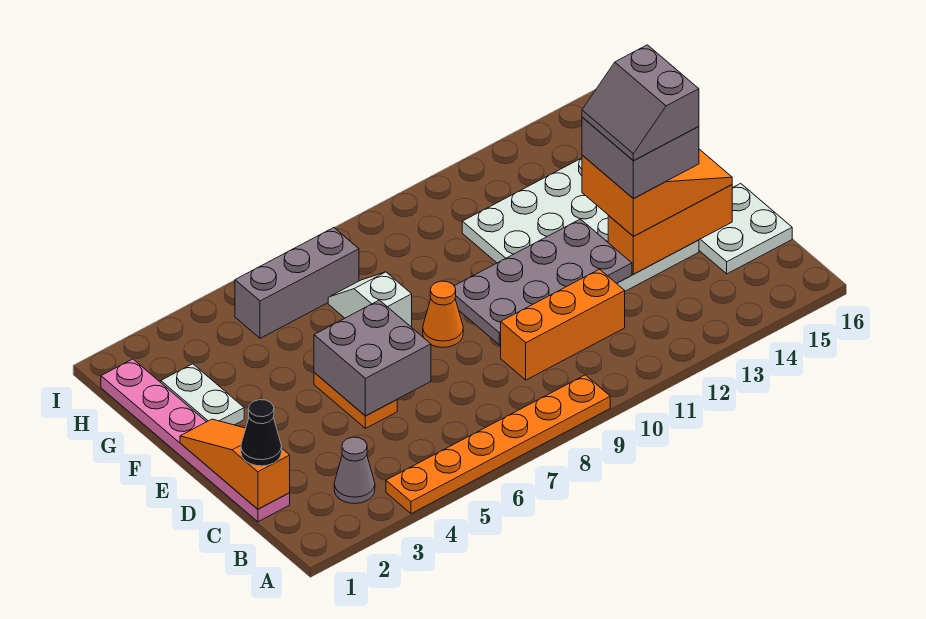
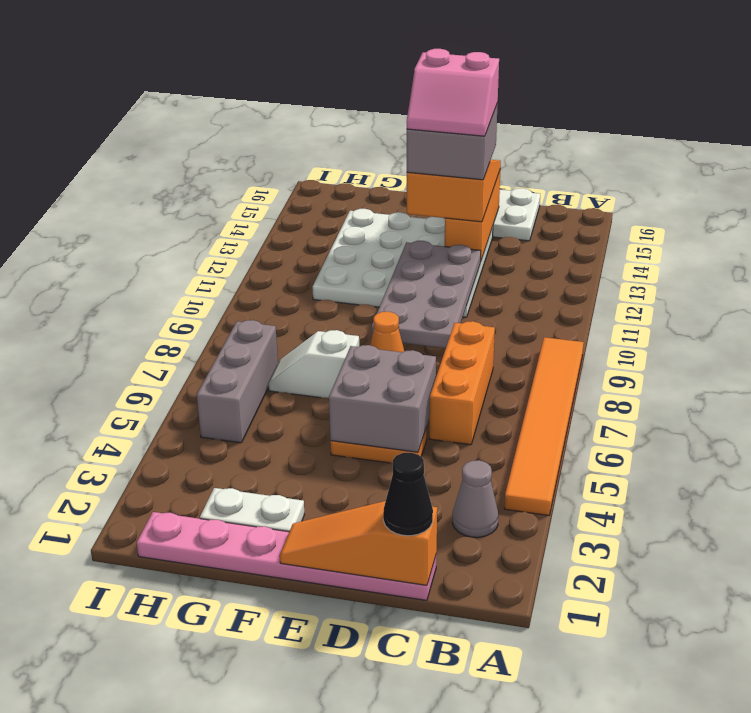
orange 1x6 plate [386,375,610,514] -> orange 1x6 tile [504,337,584,515]
orange 1x3 brick [501,269,625,380] -> orange 1x3 brick moved to [429,321,495,445]
grey 2x2 slope [582,45,699,161] -> pink 2x2 slope [407,49,499,136]

